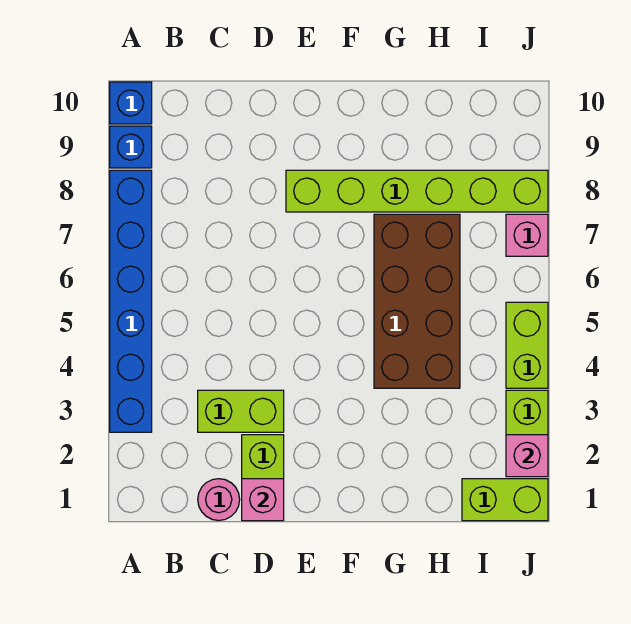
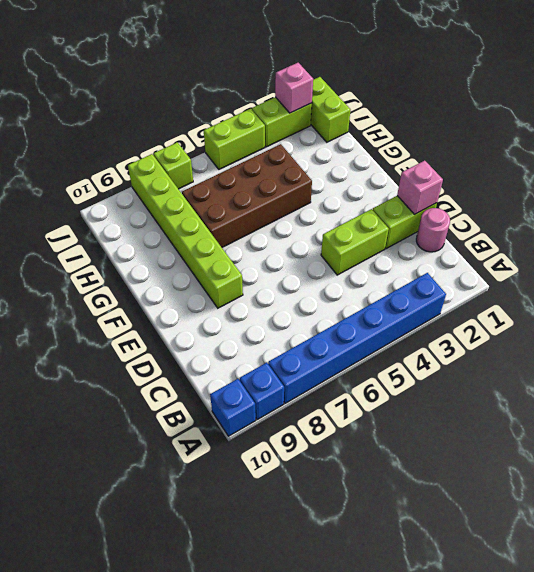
lime 1x2 brick [198,390,284,432] -> lime 1x2 brick turned to [321,209,389,275]
pink 1x1 brick [506,214,548,256] -> lime 1x1 brick [154,142,193,189]

